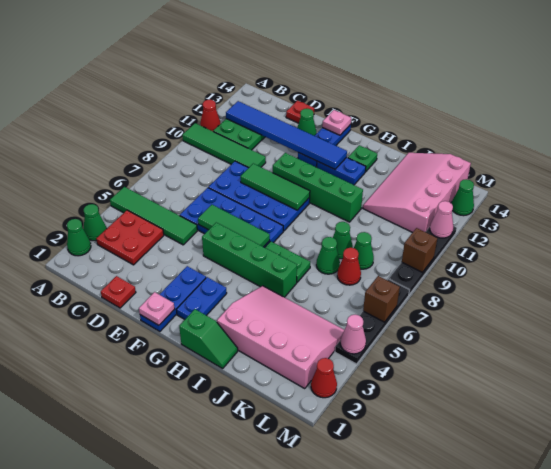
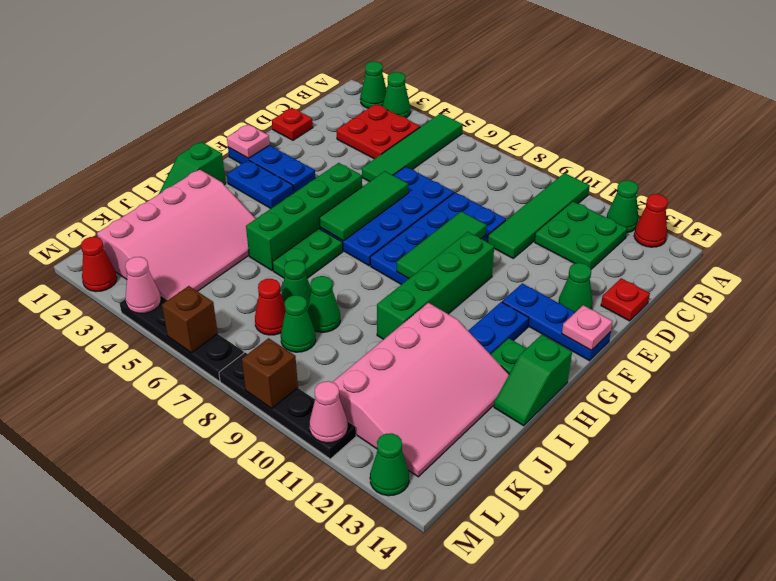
red 1x1 cone [200,100,221,131] -> red 1x1 cone moved to [634,194,668,247]
none -> green 1x1 cone [607,180,638,233]
blue 1x6 tile [226,101,347,169] -> none
none -> green 1x2 slope [494,335,572,426]
pink 3x4 slope [363,153,471,233] -> pink 3x4 slope turned to [333,303,509,477]

